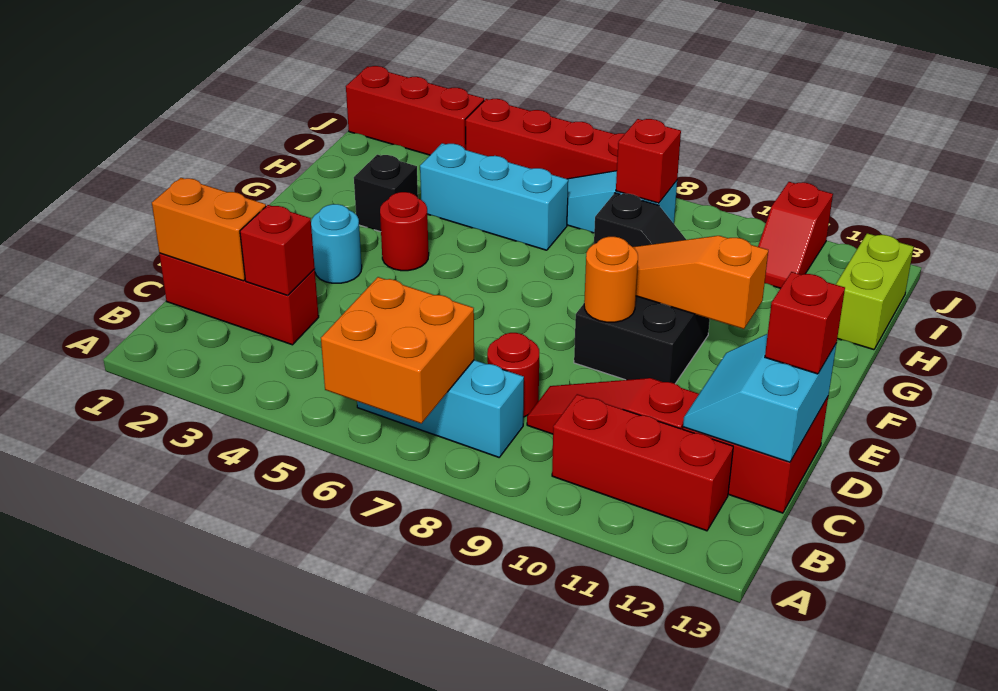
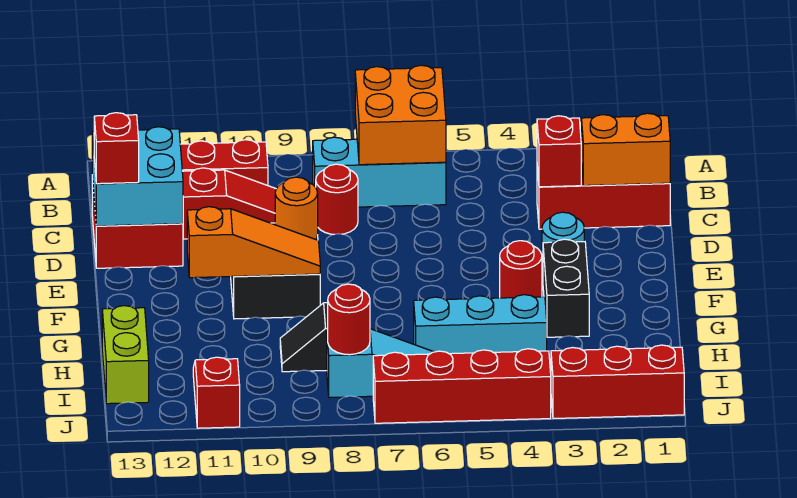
cyan 2x2 slope [683,334,836,462] -> cyan 2x2 brick [92,127,183,226]
black 1x1 brick [354,155,418,232] -> black 1x2 brick [543,239,589,337]
red 1x1 brick [616,119,681,203] -> red 1x1 round brick [328,284,370,355]

